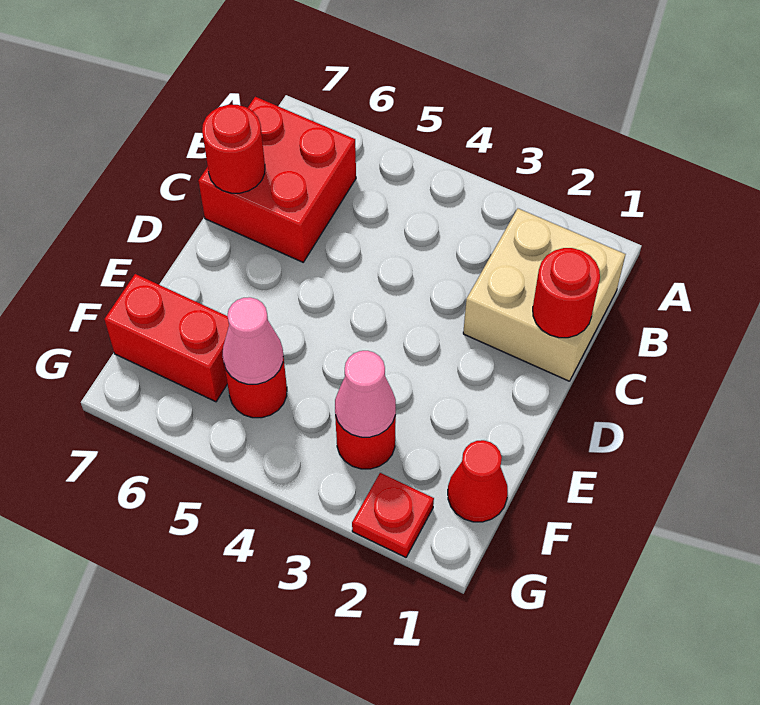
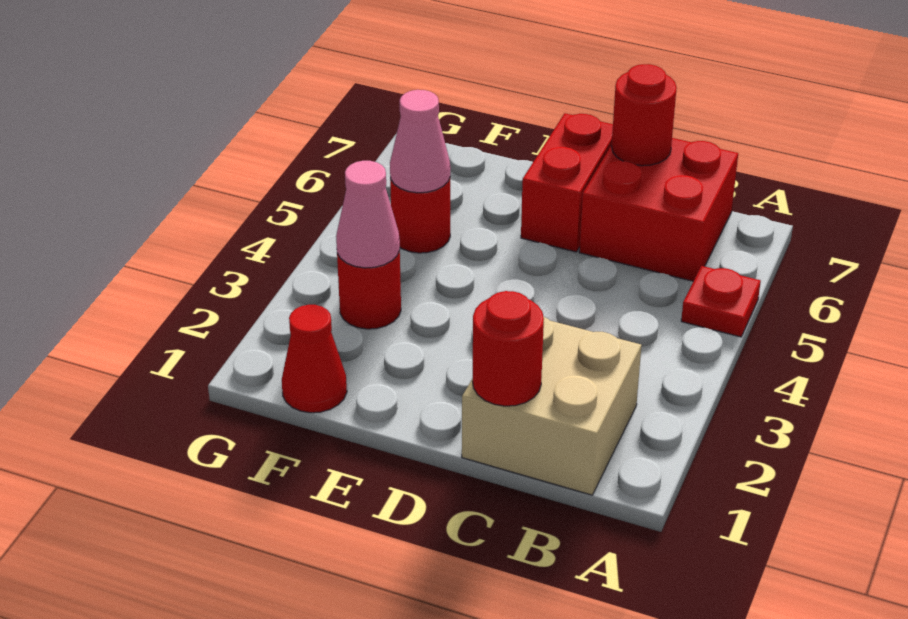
red 1x2 brick [104,274,229,402] -> red 1x2 brick moved to [521,113,613,252]
red 1x1 plate [352,473,434,557] -> red 1x1 plate moved to [681,266,761,337]

